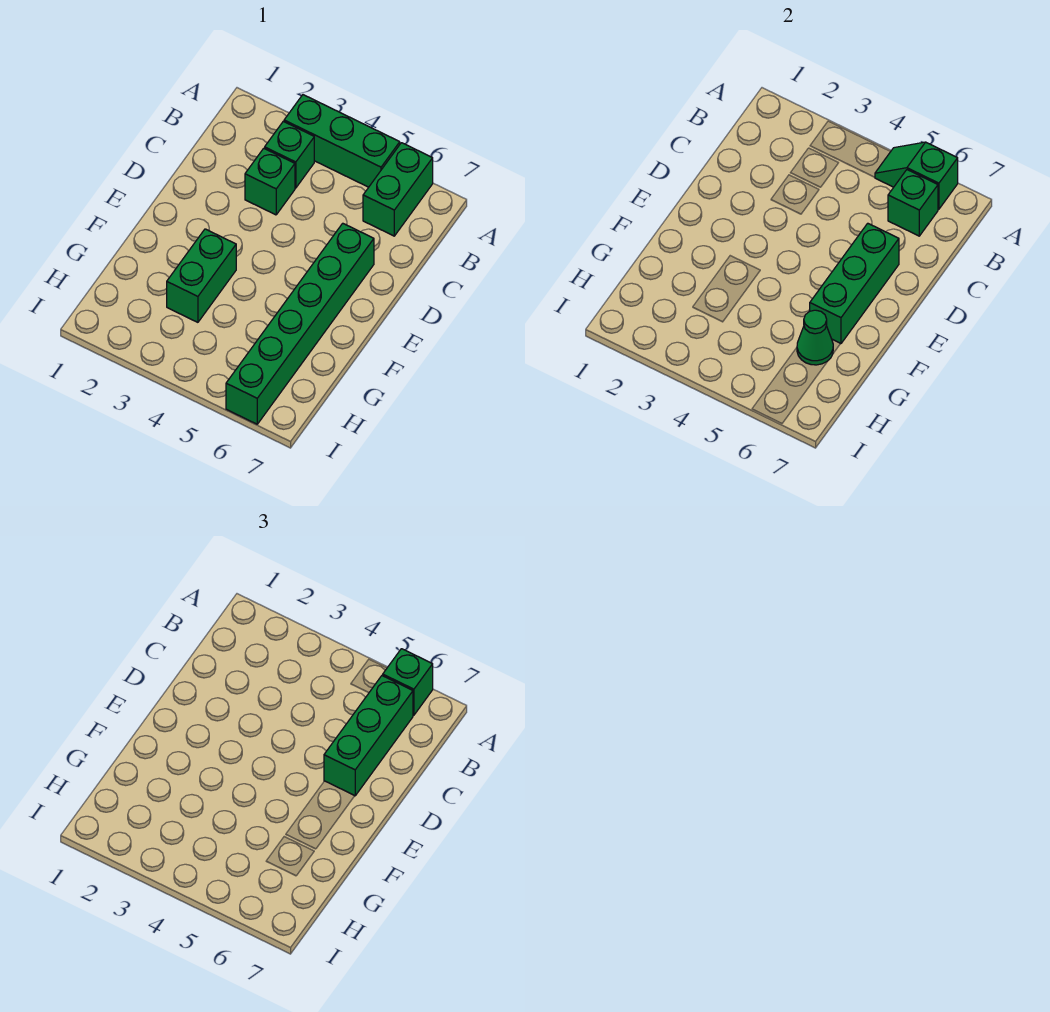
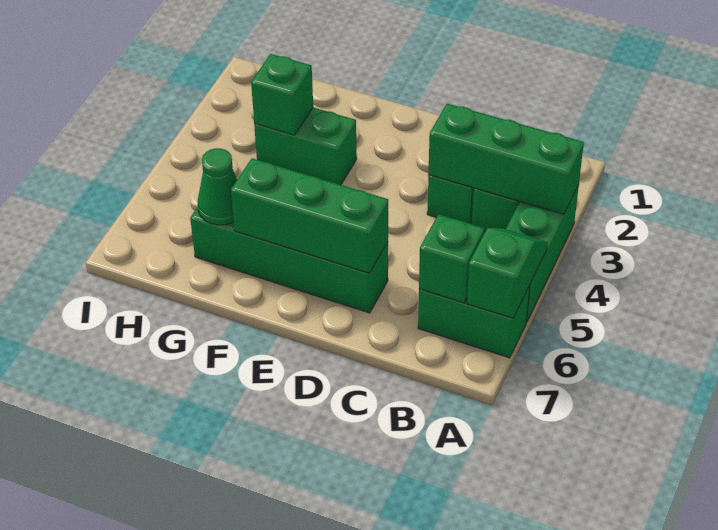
green 1x1 brick [383,649,433,715] -> green 1x1 brick moved to [251,54,313,135]
green 1x3 brick [324,676,413,796] -> green 1x3 brick moved to [428,104,584,214]
green 1x6 brick [226,223,374,424] -> green 1x4 brick [190,207,388,313]

